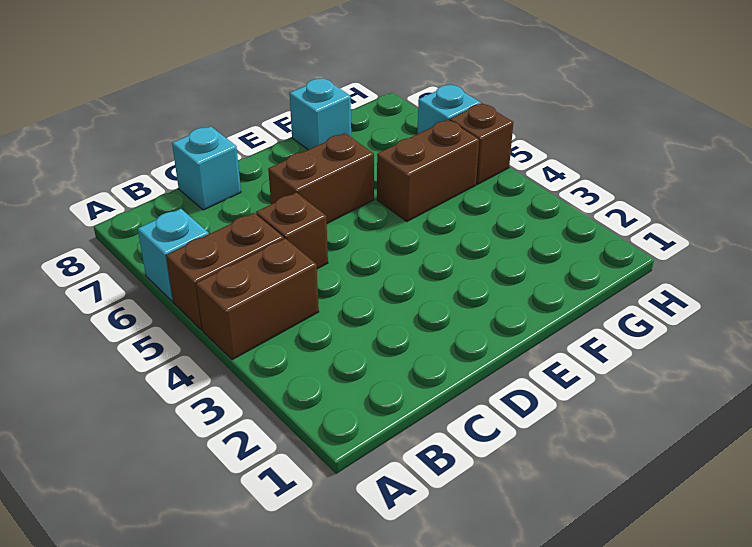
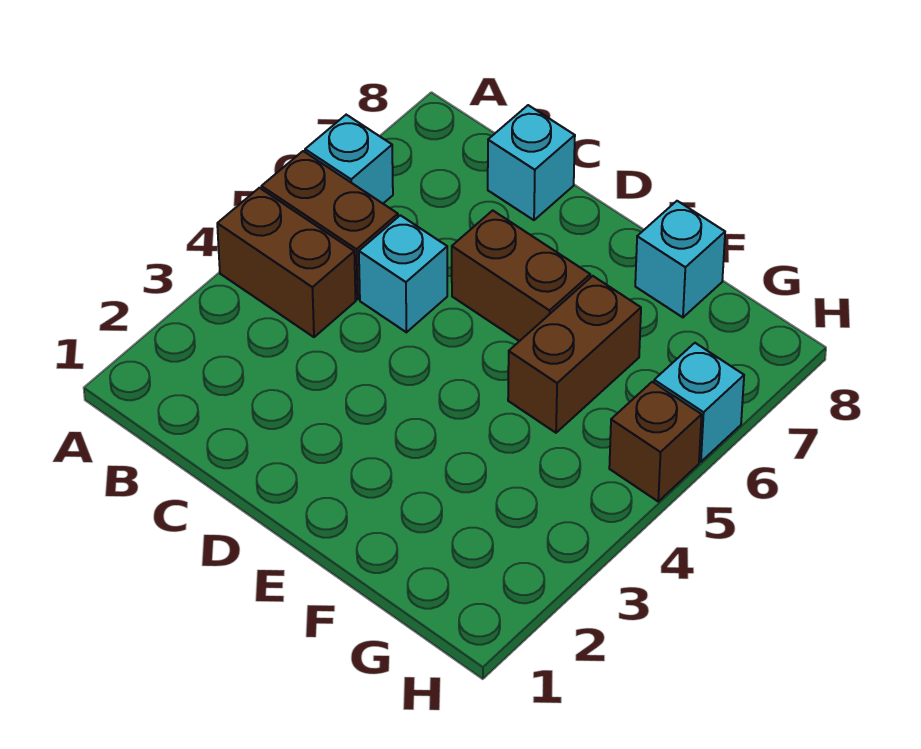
brown 1x1 brick [256,193,328,269] -> cyan 1x1 brick [359,215,447,332]
brown 1x2 brick [377,120,479,221] -> brown 1x2 brick turned to [508,276,641,433]

